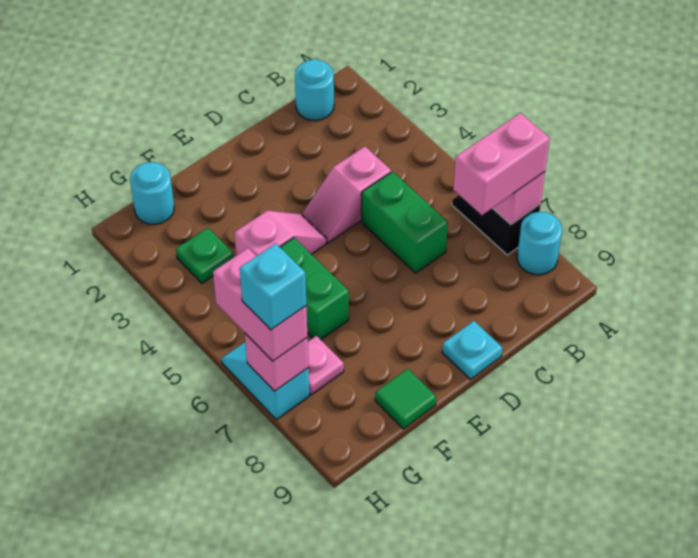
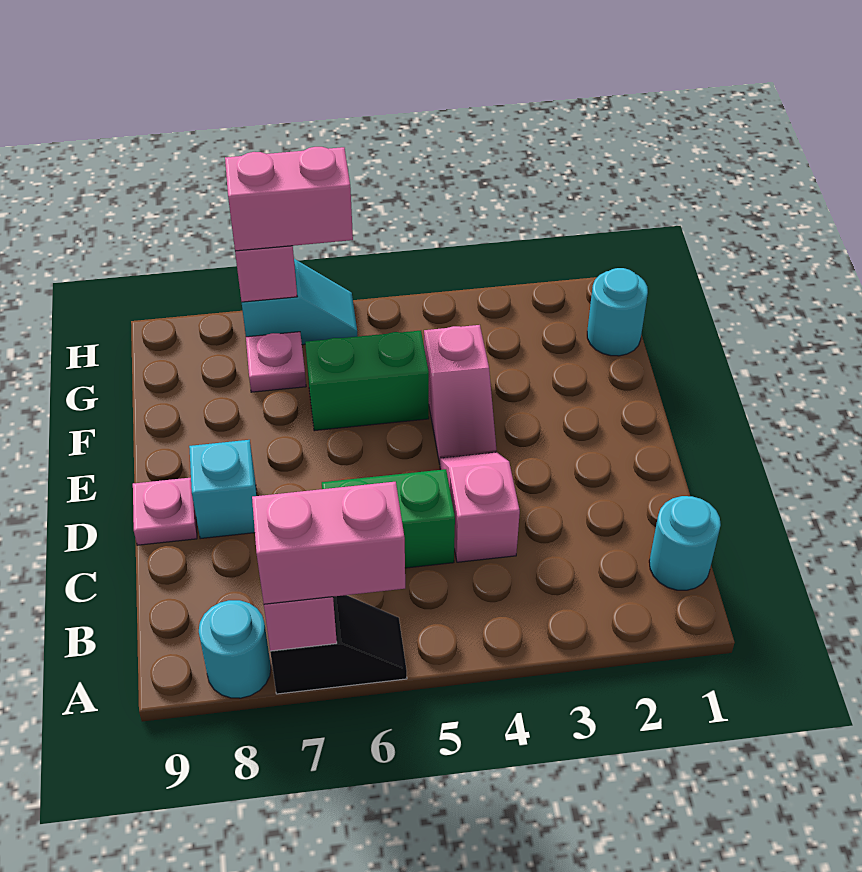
pink 1x2 brick [453,113,550,215] -> pink 1x2 brick turned to [252,482,405,604]
cyan 1x1 plate [442,321,502,379] -> pink 1x1 plate [133,478,197,545]
green 1x1 tile [375,369,436,429] -> none
green 1x1 plate [176,228,234,283] -> none
cyan 1x1 brick [240,244,306,330] -> cyan 1x1 brick moved to [189,440,257,539]

